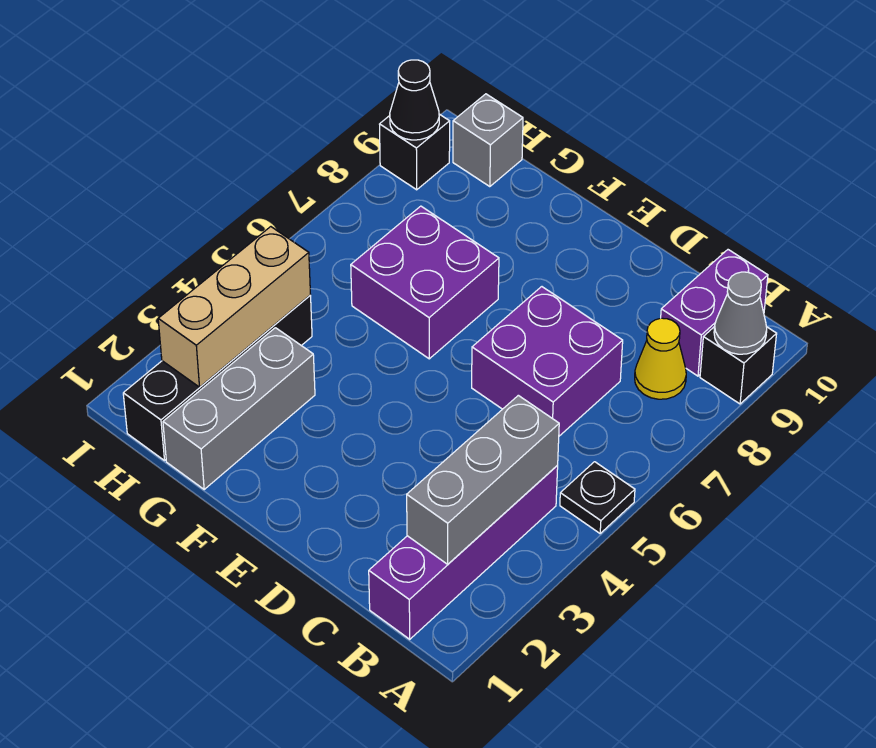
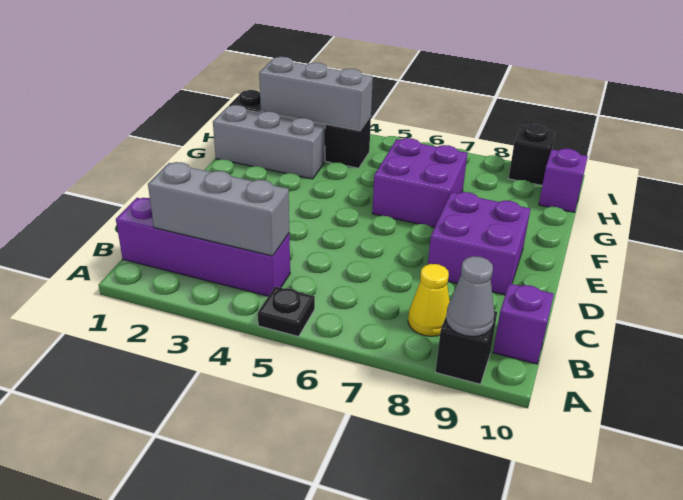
purple 1x2 brick [661,250,768,376] -> purple 1x1 brick [493,283,554,364]
purple 2x2 brick [472,287,623,436] -> purple 2x2 brick moved to [428,192,530,295]
tan 1x3 brick [158,227,310,387] -> grey 1x3 brick [259,57,373,131]
grey 1x1 brick [453,94,523,187] -> purple 1x1 brick [539,149,588,212]
black 1x1 cone [390,60,439,140] -> none

